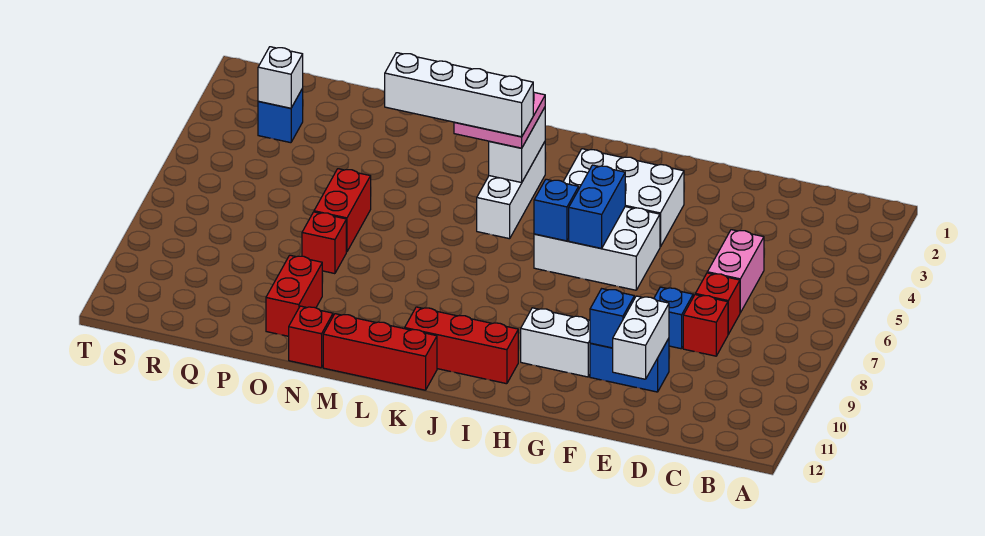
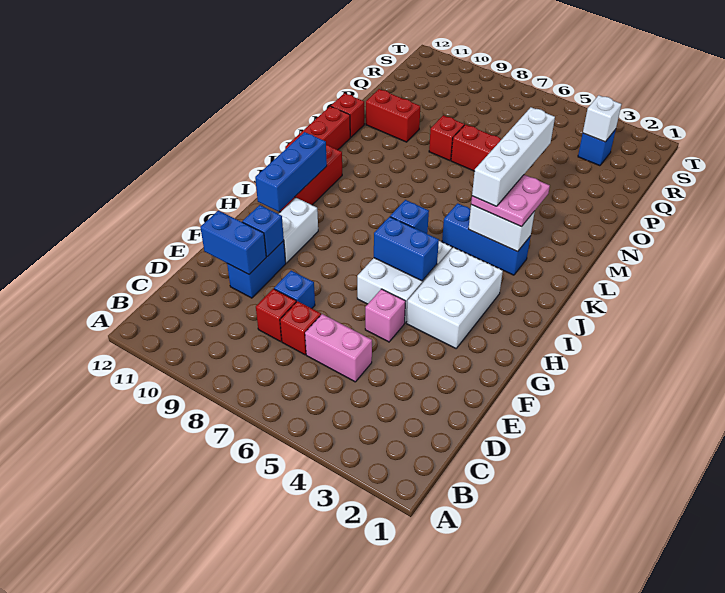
white 1x2 brick [613,296,669,379] -> blue 1x2 brick [200,211,266,274]
none -> pink 1x1 brick [365,289,405,342]
none -> blue 1x3 brick [255,132,327,212]
white 1x3 brick [477,142,545,239] -> blue 1x3 brick [442,203,531,275]

